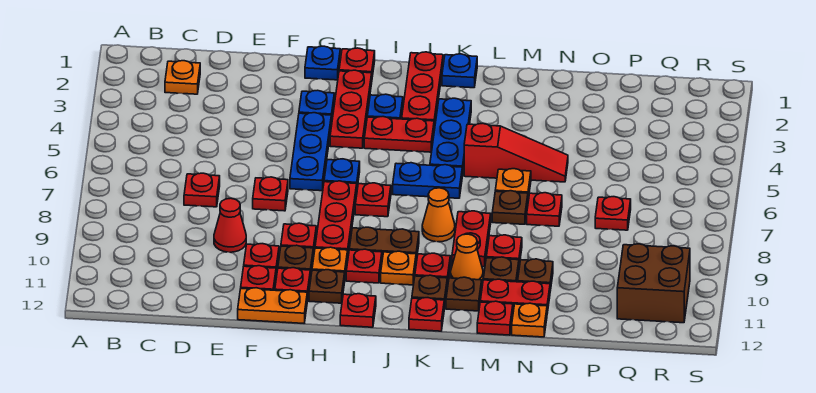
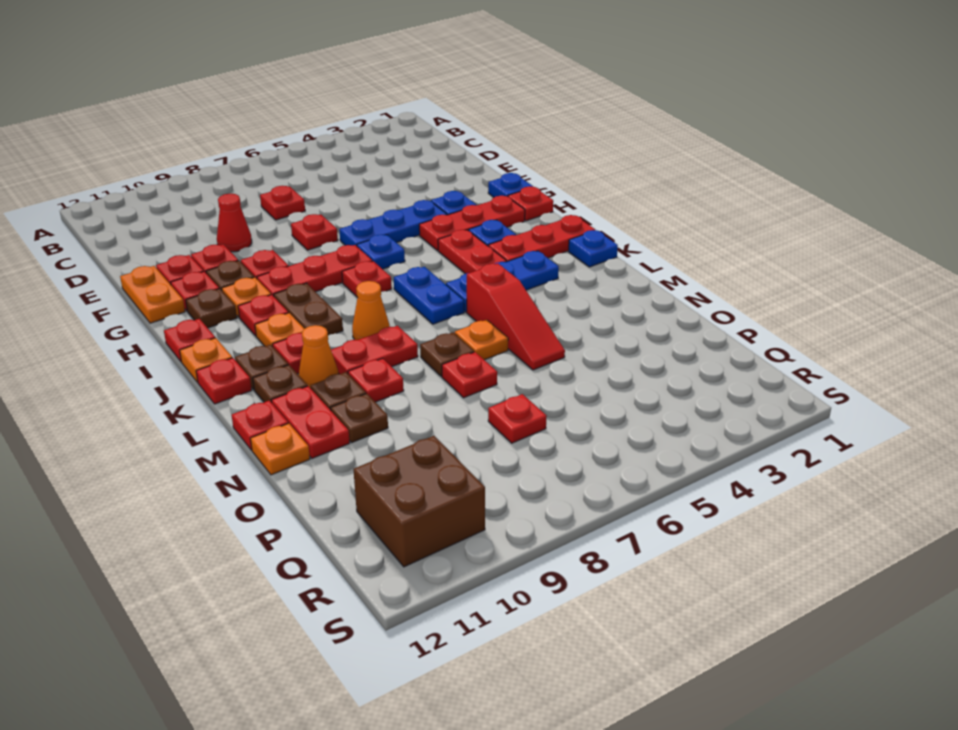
orange 1x1 plate [165,61,200,94] -> orange 1x1 plate moved to [180,338,232,382]

